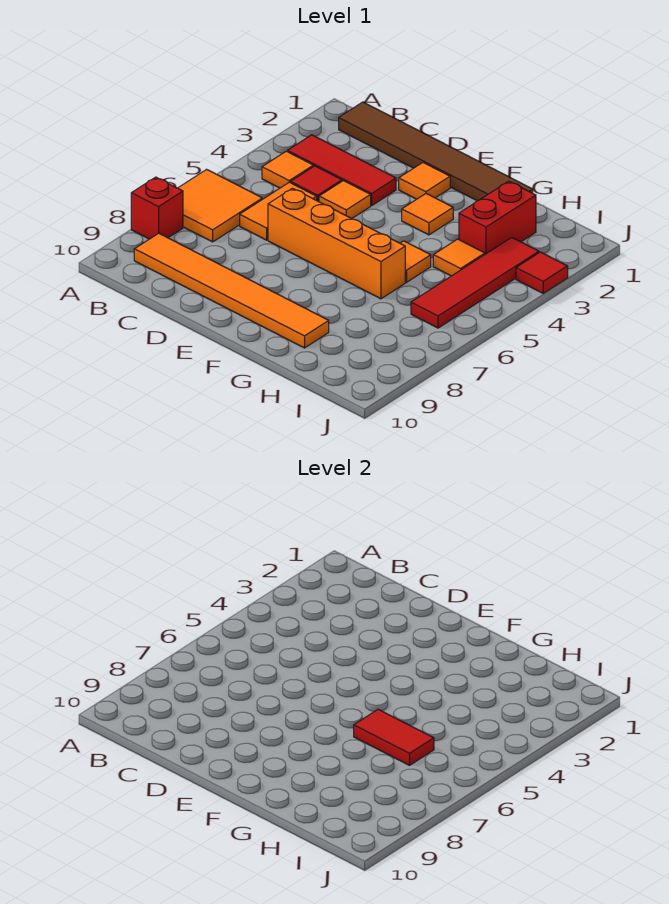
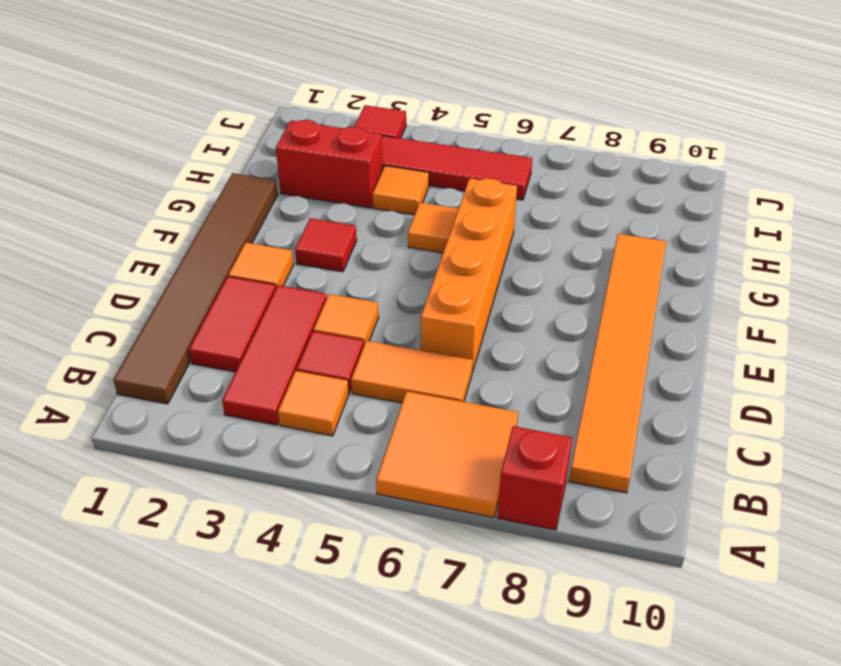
orange 1x1 tile [402,194,453,235] -> red 1x1 tile [295,218,357,272]
red 1x2 tile [354,709,434,765] -> red 1x2 tile moved to [189,277,276,372]

